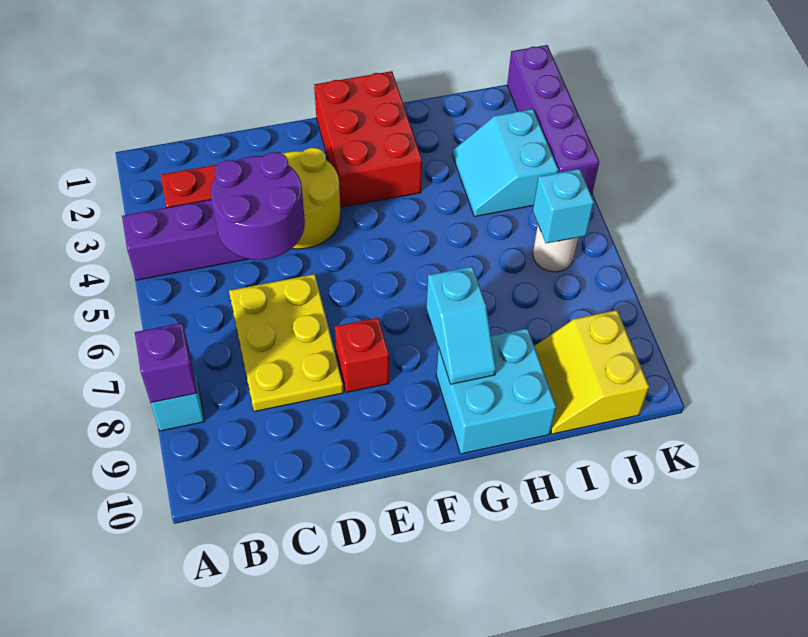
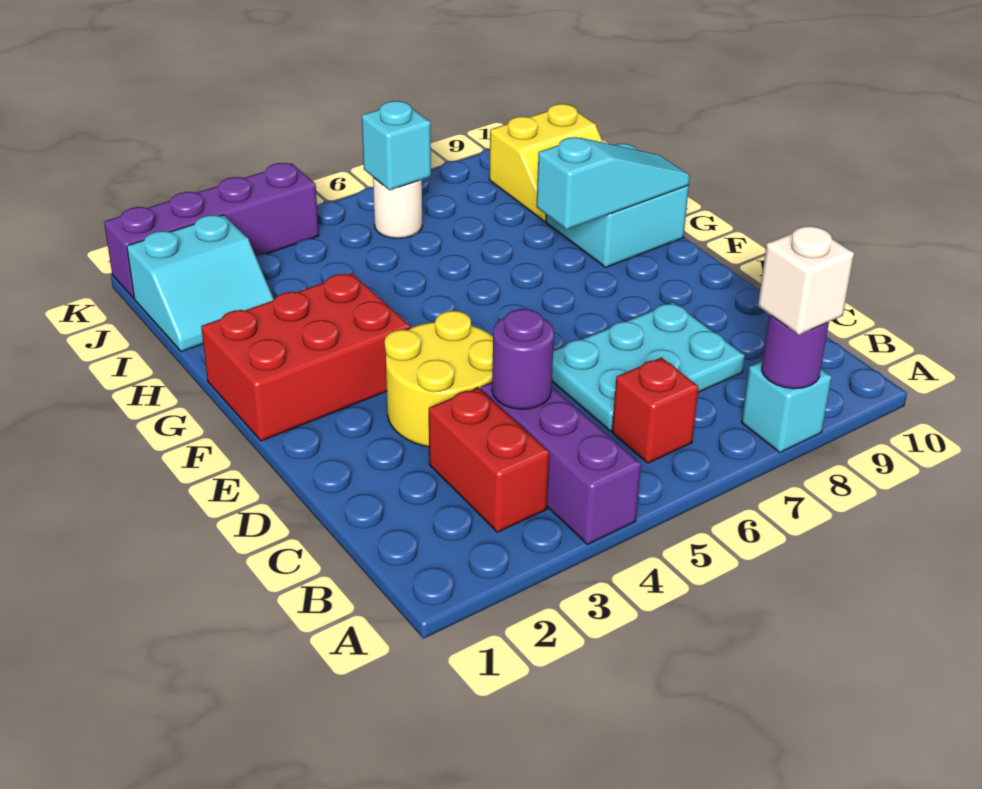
purple 1x1 brick [135,323,197,403] -> purple 1x1 round brick [762,314,829,389]
none -> white 1x1 brick [758,226,854,335]
purple 2x2 round brick [211,152,305,260] -> purple 1x1 round brick [492,309,554,409]
yellow 2x3 plate [229,274,344,412] -> cyan 2x3 plate [552,302,745,431]
red 1x1 brick [335,318,389,393] -> red 1x1 brick moved to [612,357,699,463]
cyan 1x2 slope [426,266,496,384] -> cyan 1x3 slope [537,137,690,229]
cyan 2x2 slope [453,109,558,217] -> cyan 2x2 slope moved to [127,215,274,352]

